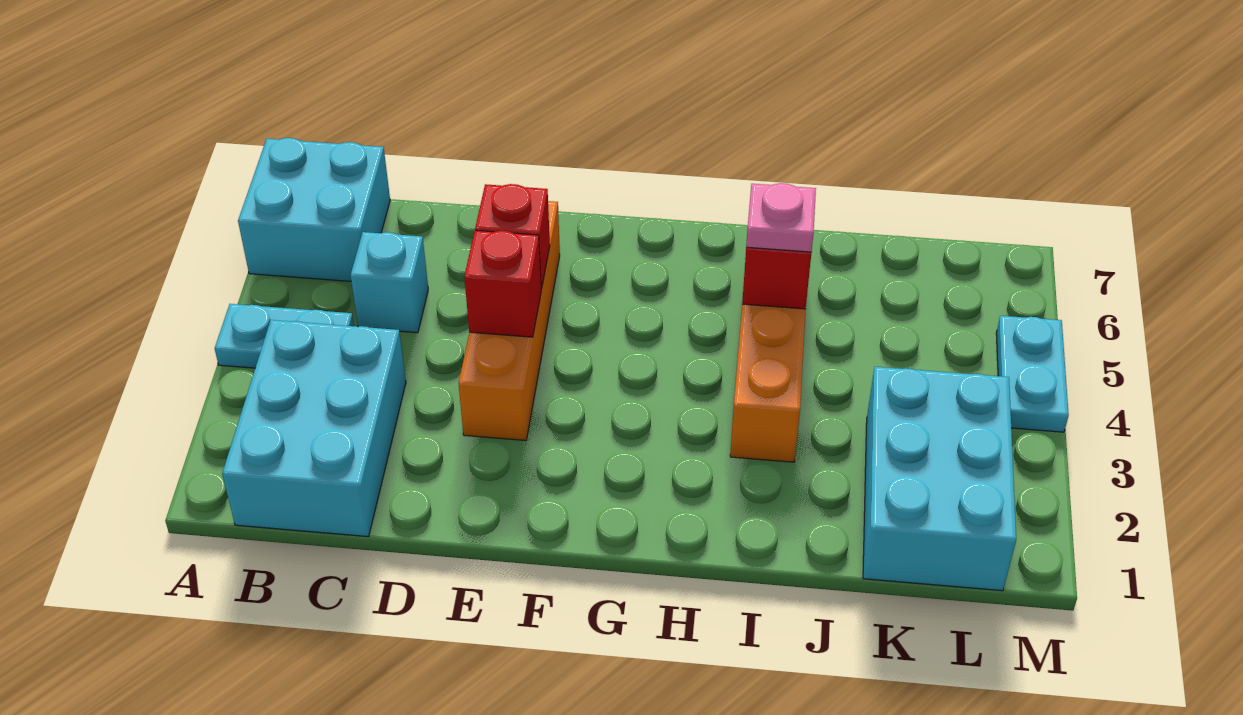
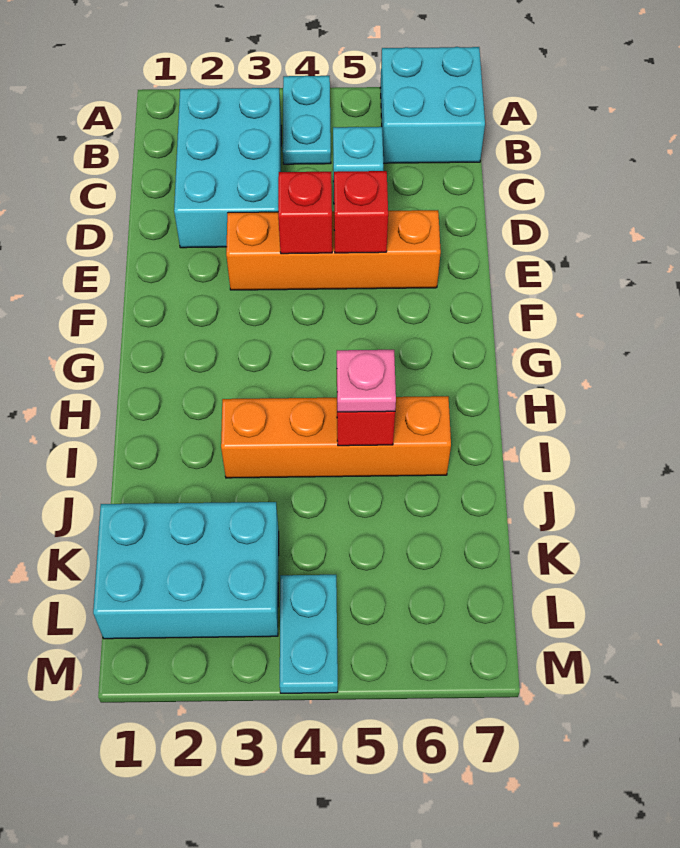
cyan 2x3 brick [222,320,406,537] -> cyan 2x3 brick turned to [174,88,281,248]
cyan 1x2 plate [996,316,1069,432] -> cyan 1x2 plate turned to [280,575,338,693]

